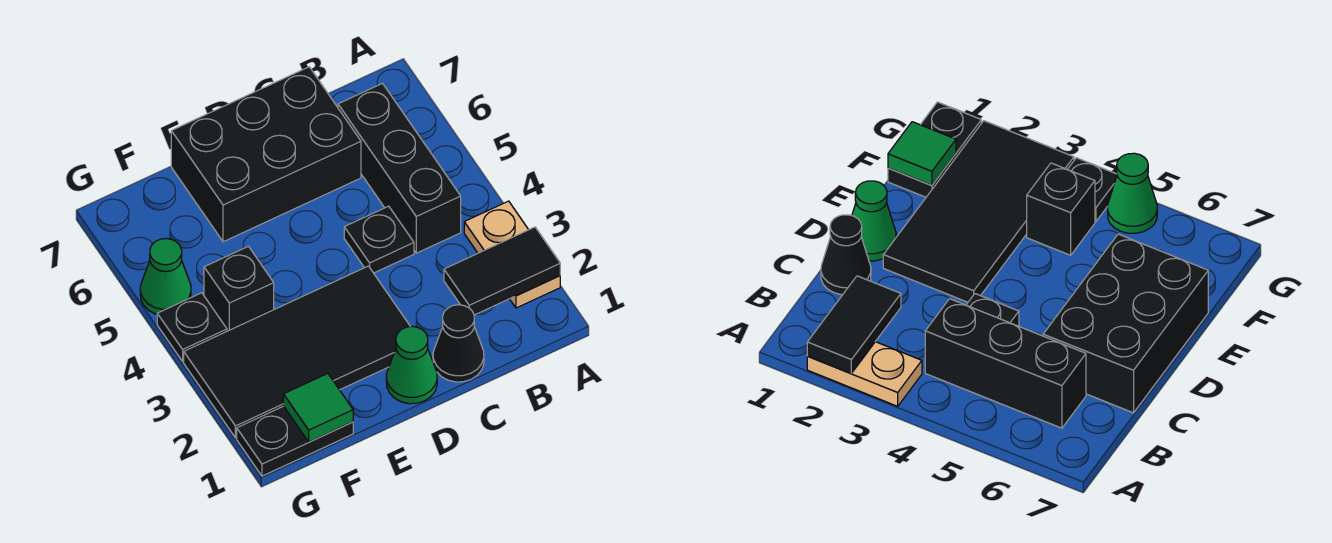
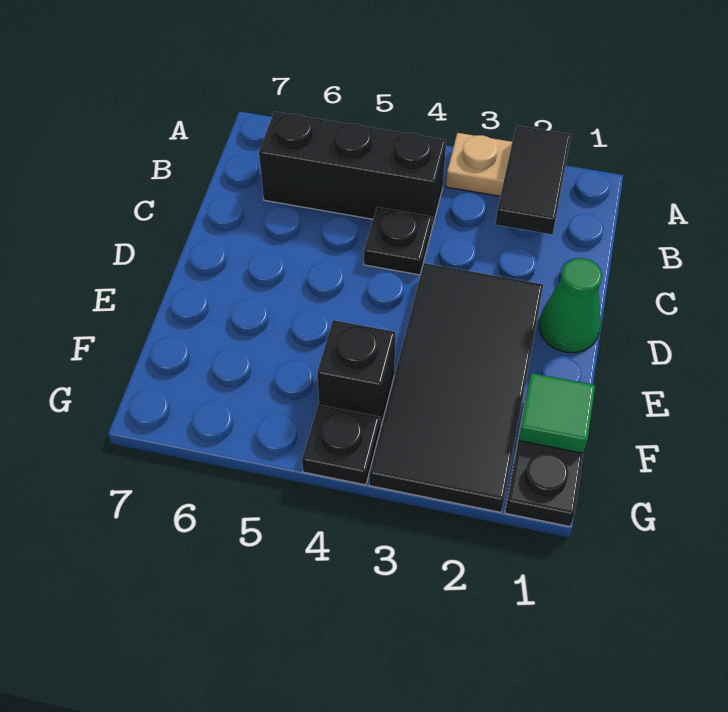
black 1x1 cone [433,305,484,382] -> none
black 2x3 brick [171,67,361,242] -> none
green 1x1 cone [140,239,191,314] -> none

